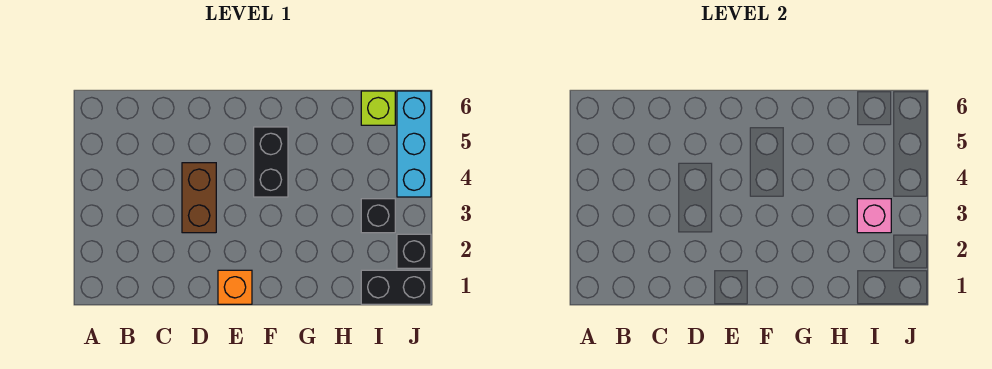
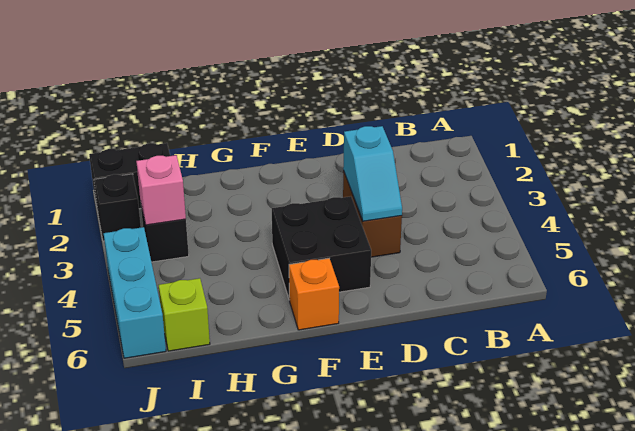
none -> cyan 1x2 slope [343,126,402,221]
orange 1x1 brick [218,270,252,304] -> orange 1x1 brick moved to [289,258,339,330]
black 1x2 brick [254,127,288,197] -> black 2x2 brick [272,196,371,300]

